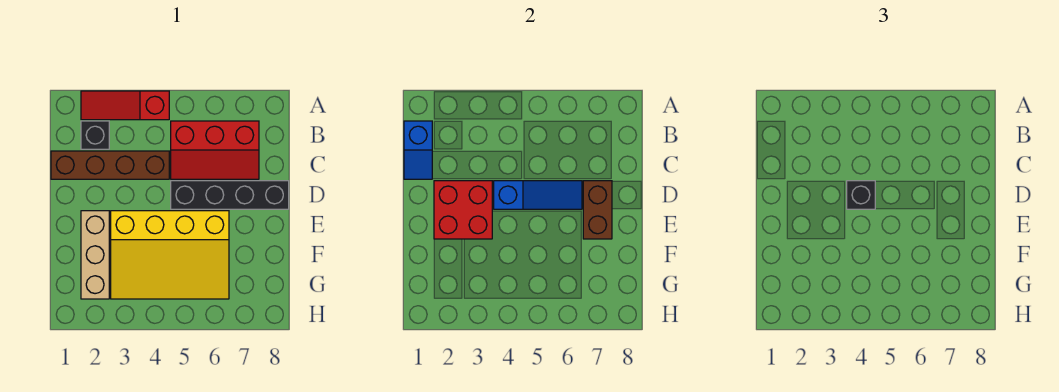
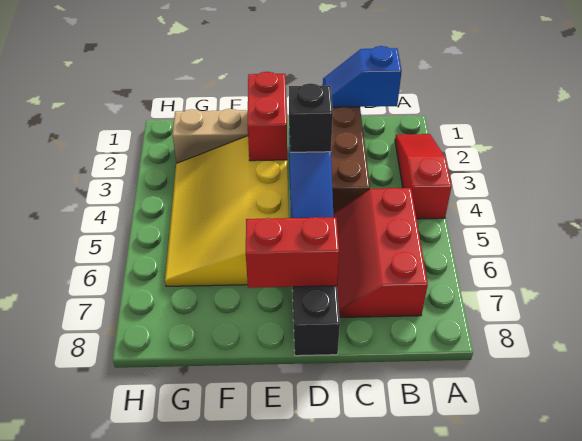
black 1x1 brick [81,121,109,149] -> none
red 2x2 brick [434,181,492,239] -> red 1x2 brick [248,72,287,161]
brown 1x2 brick [583,181,612,239] -> red 1x2 brick [246,217,339,288]

